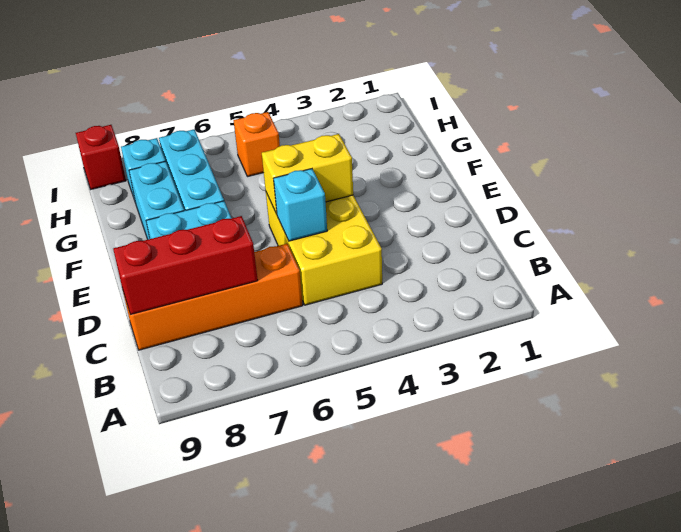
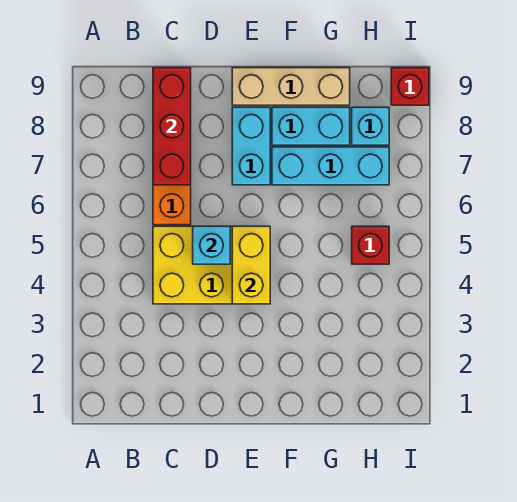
none -> tan 1x3 brick [232,68,350,105]
orange 1x1 brick [233,112,280,177] -> red 1x1 brick [352,226,389,264]

